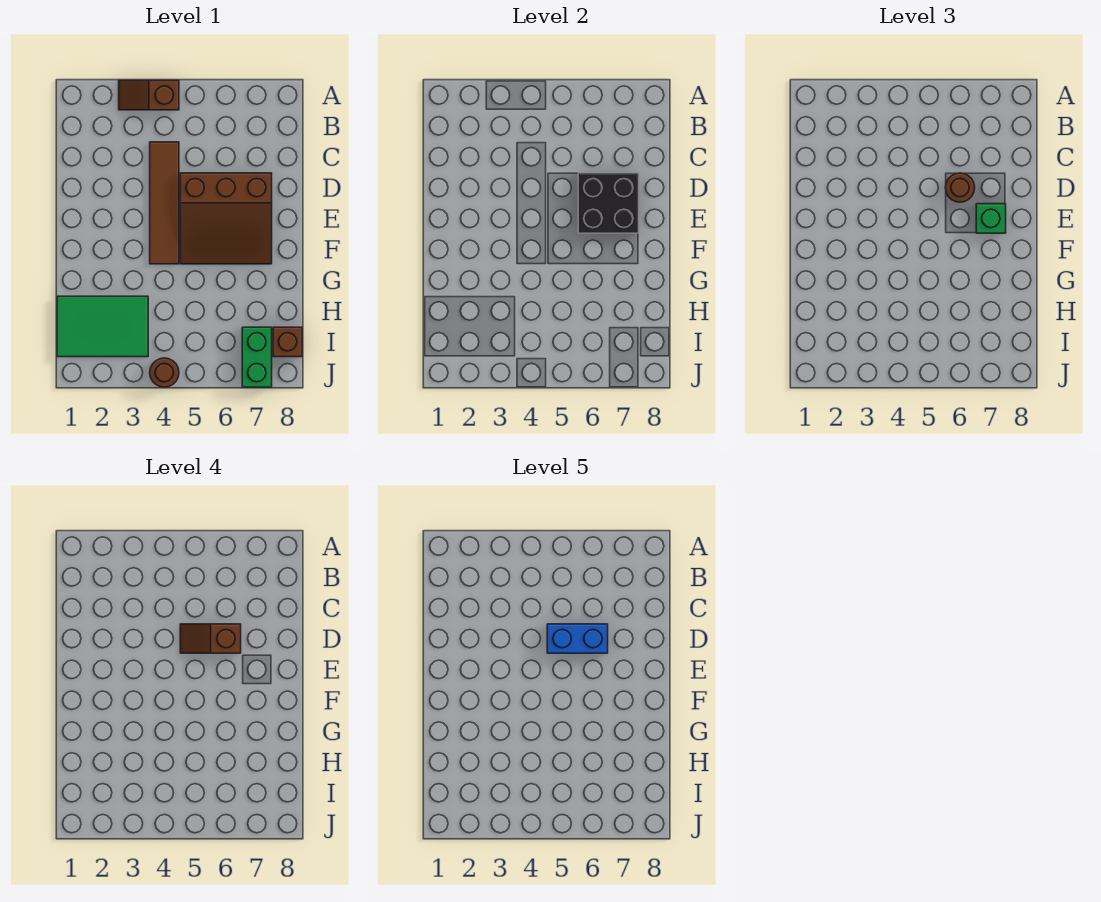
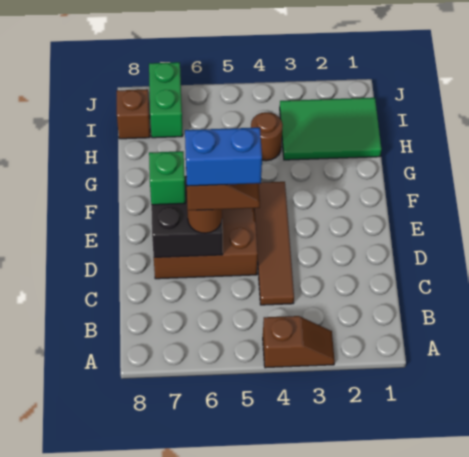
brown 1x1 round brick [150,358,179,387] -> brown 1x1 round brick moved to [251,112,283,161]

